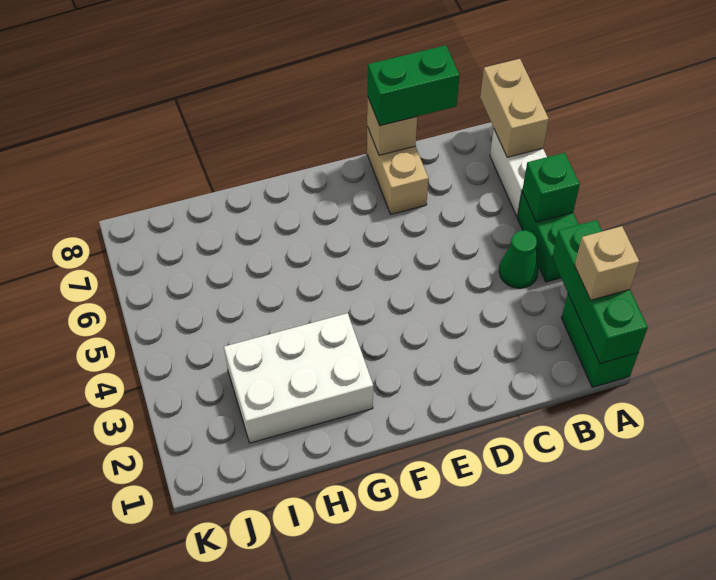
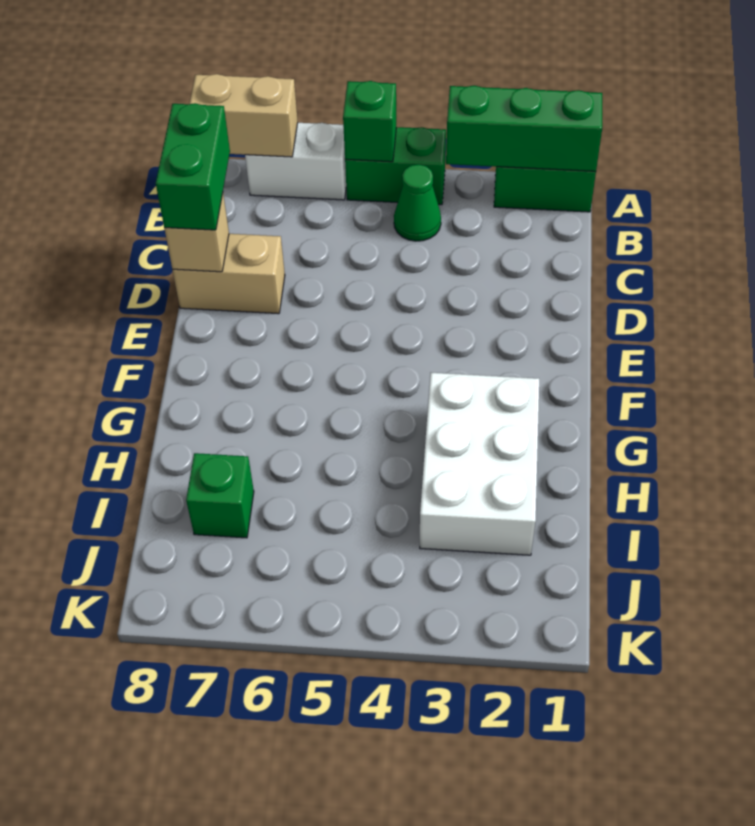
tan 1x1 brick [575,226,639,300] -> none
none -> green 1x1 brick [186,453,254,538]

